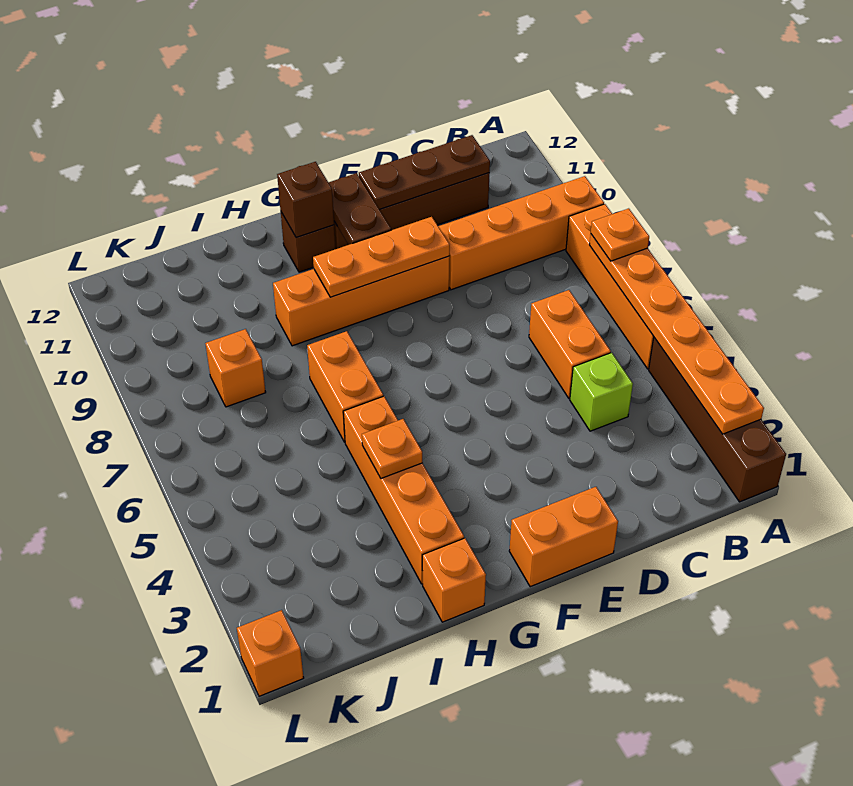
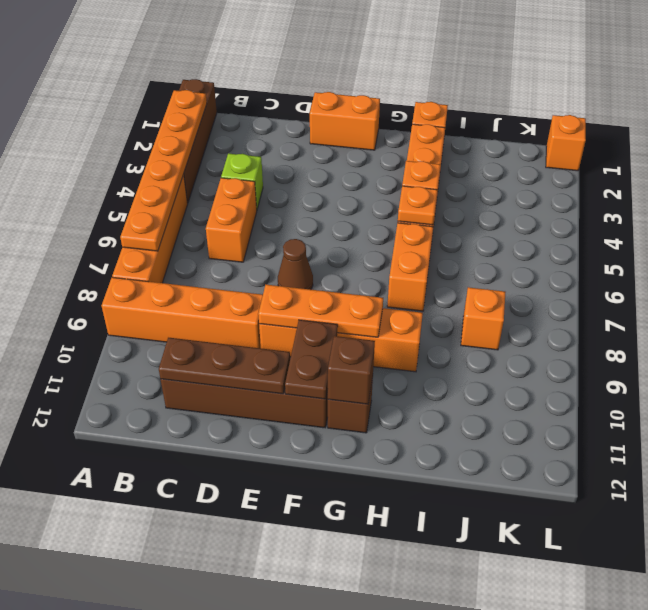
orange 1x1 plate [591,208,649,261] -> orange 1x1 plate moved to [398,186,437,225]
none -> brown 1x1 cone [278,239,313,290]

